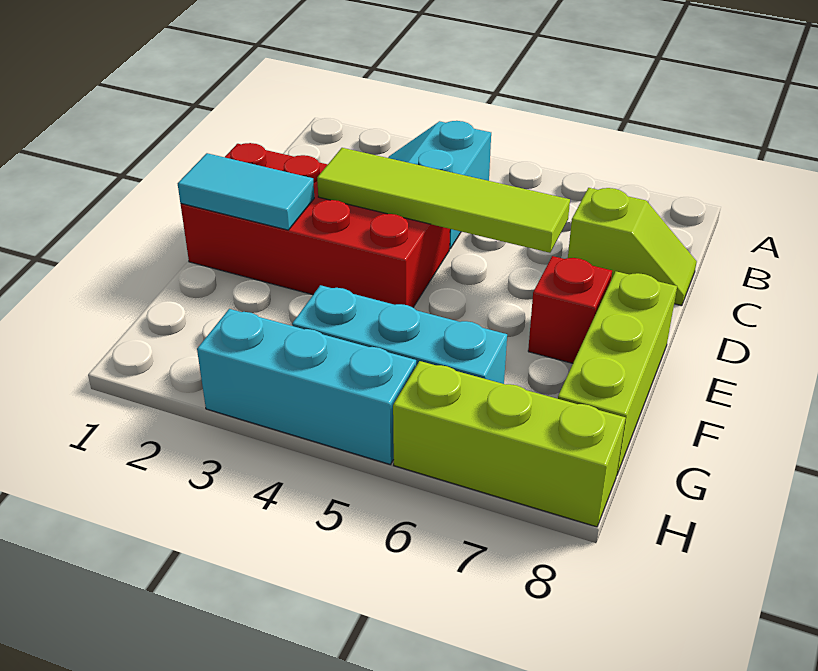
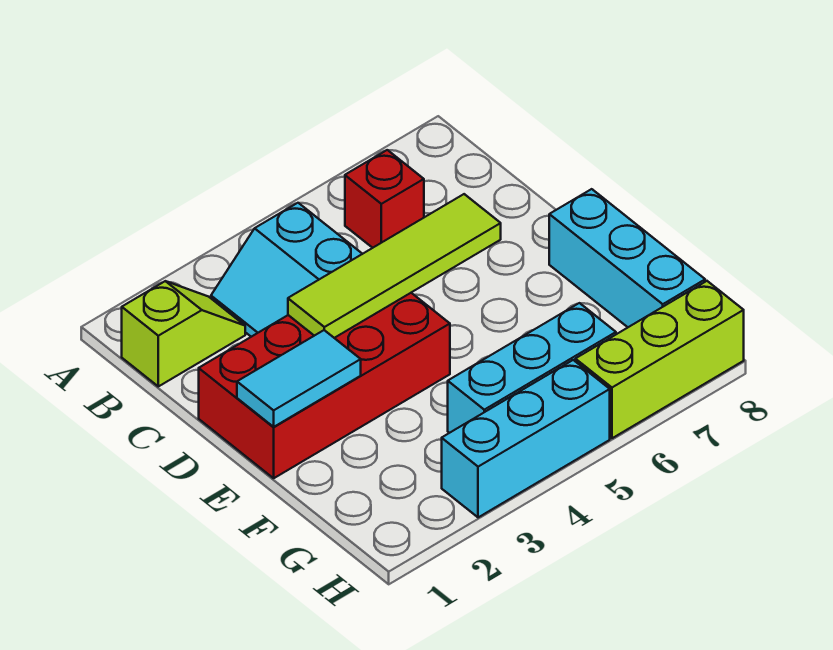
lime 1x2 slope [568,188,697,306] -> lime 1x2 slope moved to [122,281,245,386]
red 1x1 brick [528,256,612,363] -> red 1x1 brick moved to [345,150,424,248]
lime 1x3 brick [558,271,677,476] -> cyan 1x3 brick [549,189,705,327]

